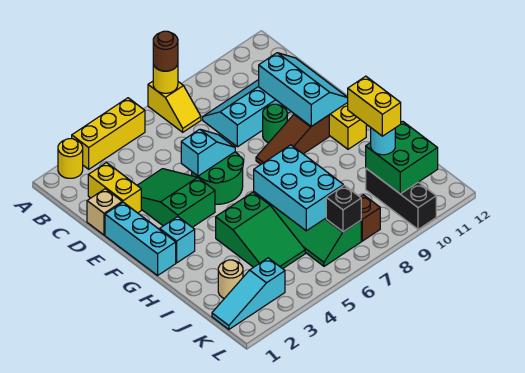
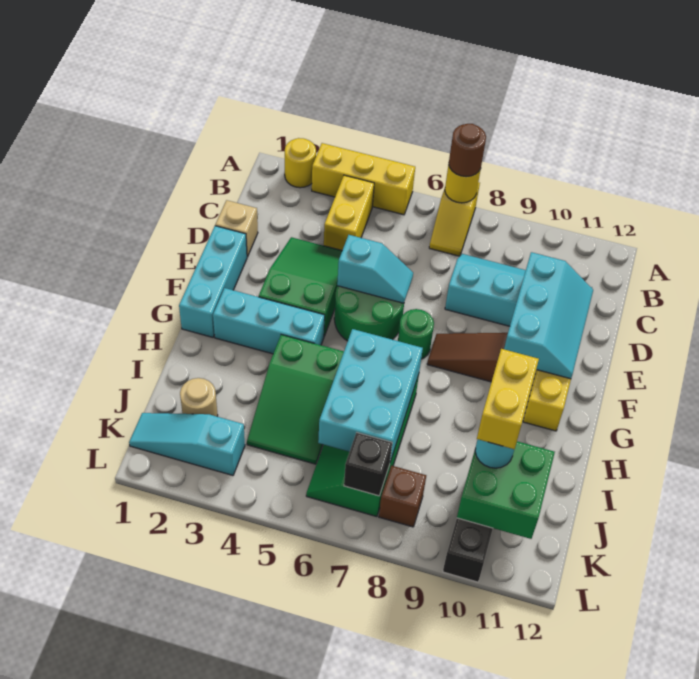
yellow 1x2 brick [88,163,141,213] -> yellow 1x2 brick moved to [324,175,374,250]
green 1x1 round brick [263,104,287,143] -> green 1x1 round brick moved to [398,309,434,359]
cyan 1x1 brick [160,217,195,263] -> cyan 1x3 brick [213,288,325,354]

